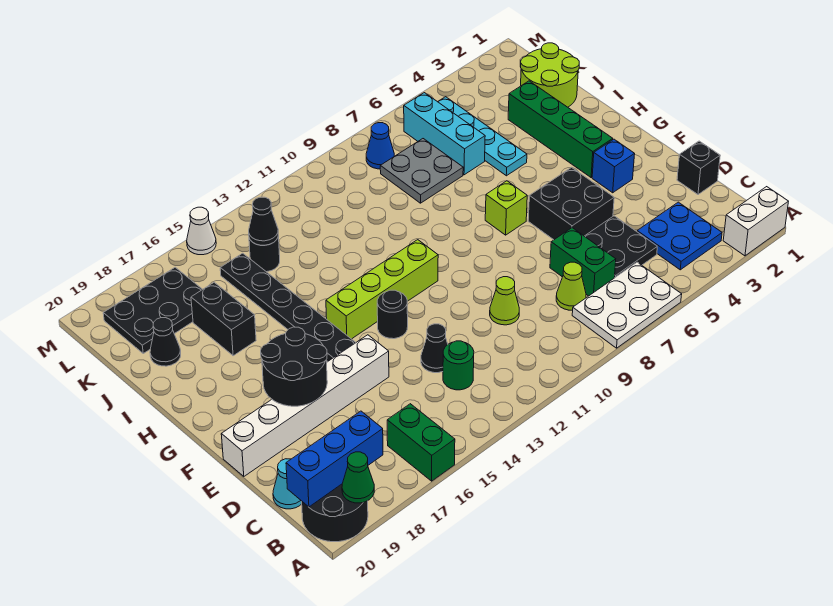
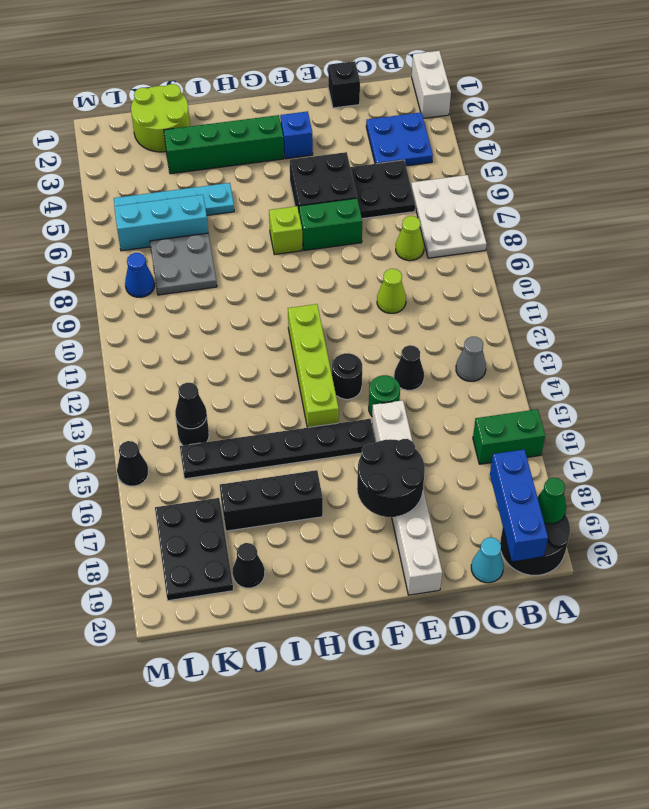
none -> grey 1x1 cone [456,337,486,381]
green 1x2 brick [550,228,616,296] -> green 1x2 brick moved to [299,198,362,251]
green 1x1 round brick [443,341,474,390] -> green 1x1 round brick moved to [369,375,400,416]
black 1x2 brick [191,282,256,356] -> black 1x3 brick [220,470,323,531]
white 1x1 cone [187,207,216,255] -> black 1x1 cone [117,441,149,486]

